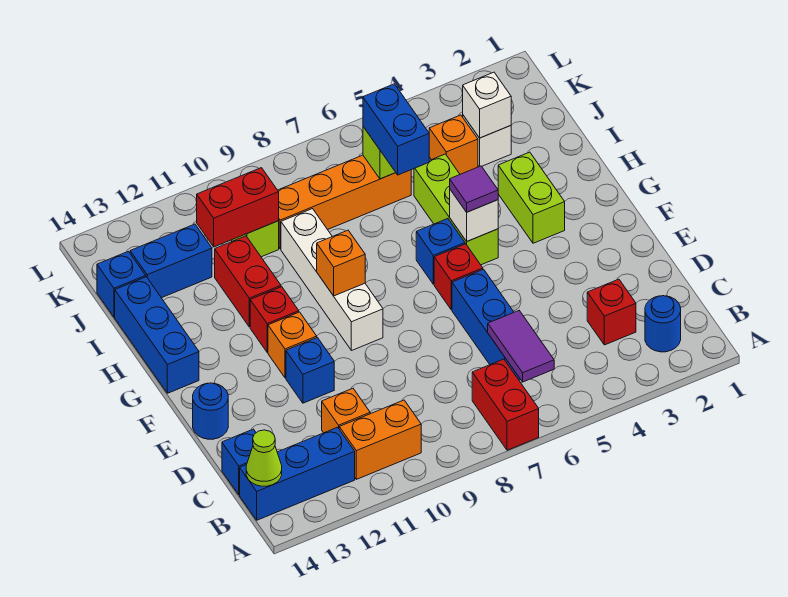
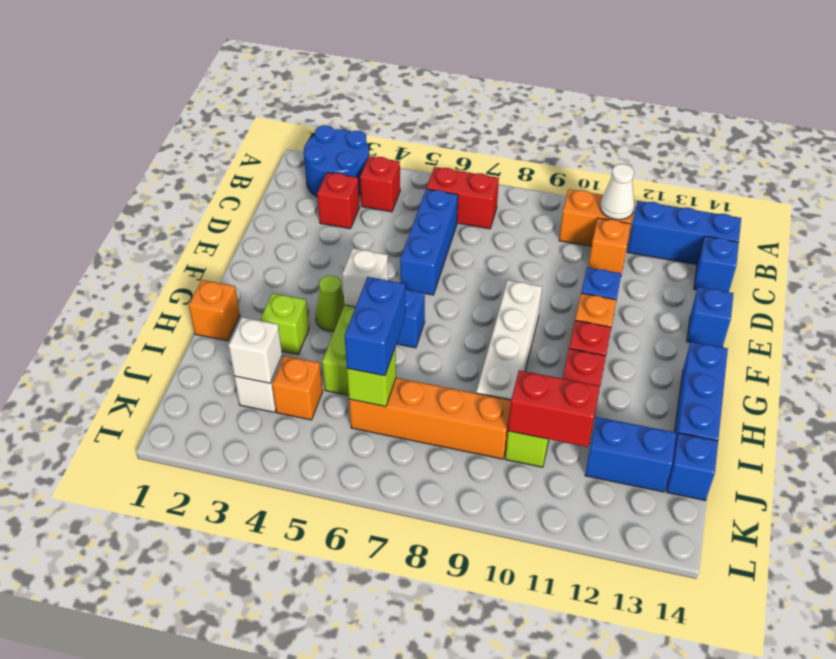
red 1x2 brick [472,359,539,450] -> red 1x2 brick turned to [426,167,499,229]
blue 1x1 round brick [645,296,681,352] -> blue 2x2 round brick [304,125,369,197]
purple 1x2 tile [488,311,554,382] -> none
none -> white 1x1 cone [600,164,634,220]
lime 1x1 cone [246,430,282,486] -> lime 1x1 cone moved to [315,276,344,331]
blue 1x1 round brick [193,383,228,439] -> blue 1x1 brick [687,287,734,347]
red 1x1 brick [434,244,483,310] -> red 1x1 brick moved to [360,156,400,212]
lime 1x2 brick [498,152,565,243] -> lime 1x1 brick [261,293,309,355]
purple 1x1 tile [450,166,498,212] -> none
orange 1x1 brick [317,230,365,296] -> orange 1x1 brick moved to [189,280,240,341]

